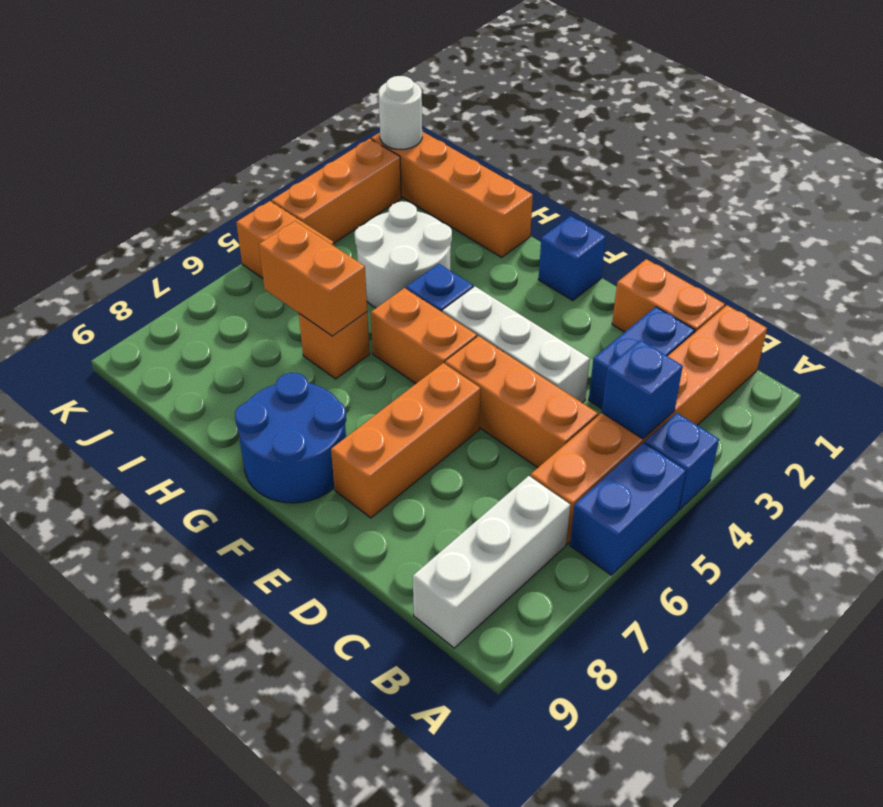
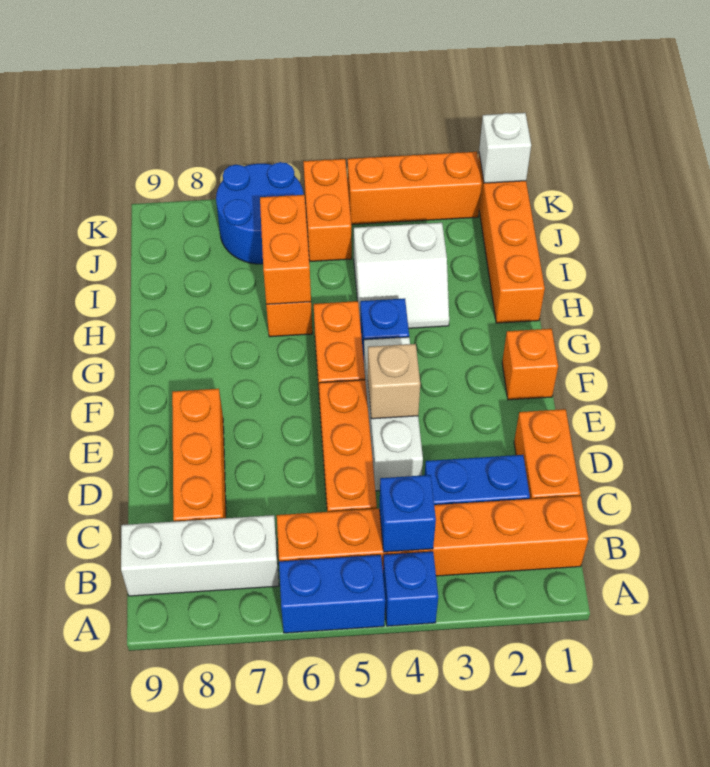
none -> tan 1x1 brick [368,344,420,419]
orange 1x3 brick [331,363,481,518] -> orange 1x3 brick turned to [172,389,226,522]
blue 1x1 brick [538,216,606,301] -> orange 1x1 brick [502,329,558,400]
blue 2x2 round brick [235,373,346,503] -> blue 2x2 round brick moved to [216,162,304,264]
white 2x2 round brick [354,201,452,308] -> white 2x2 slope [354,223,449,328]
white 1x1 round brick [379,76,422,149] -> white 1x1 brick [479,113,531,183]

